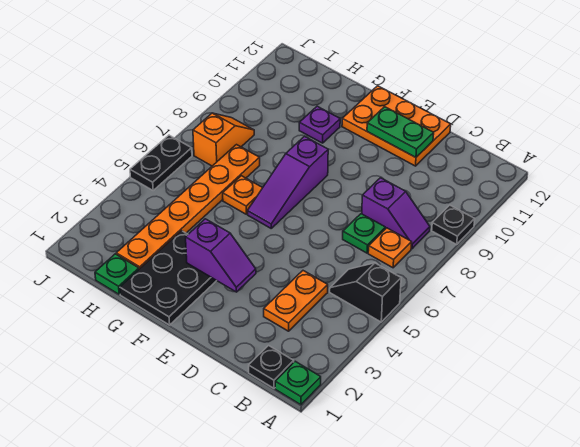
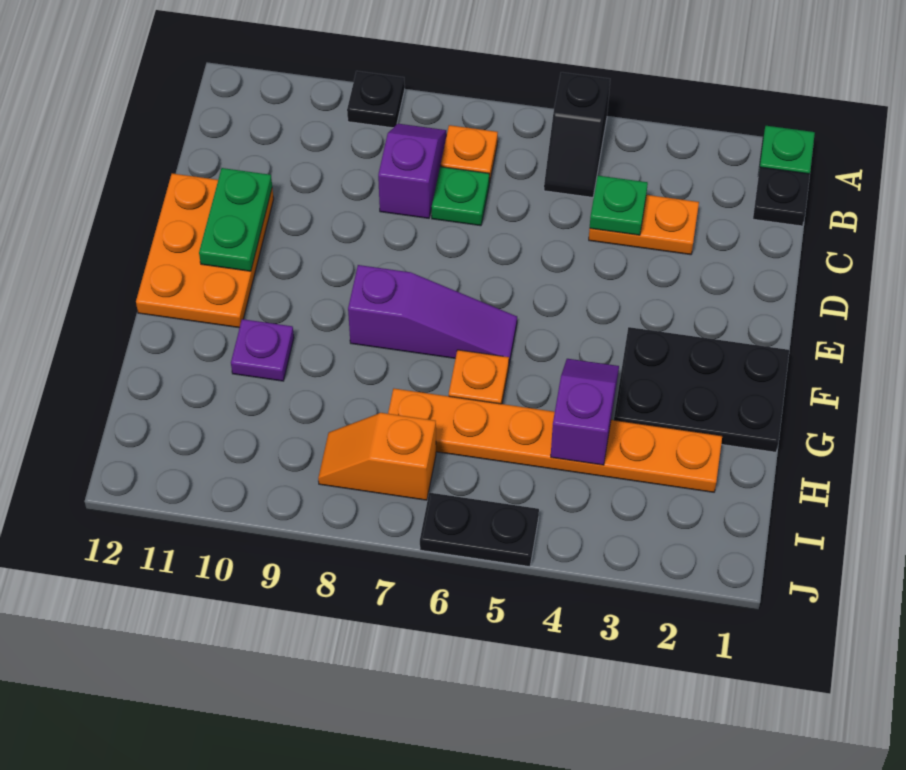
purple 1x2 slope [186,219,256,292] -> purple 1x2 slope moved to [551,359,619,465]
green 1x1 plate [95,254,139,294] -> green 1x1 plate moved to [590,176,648,235]

